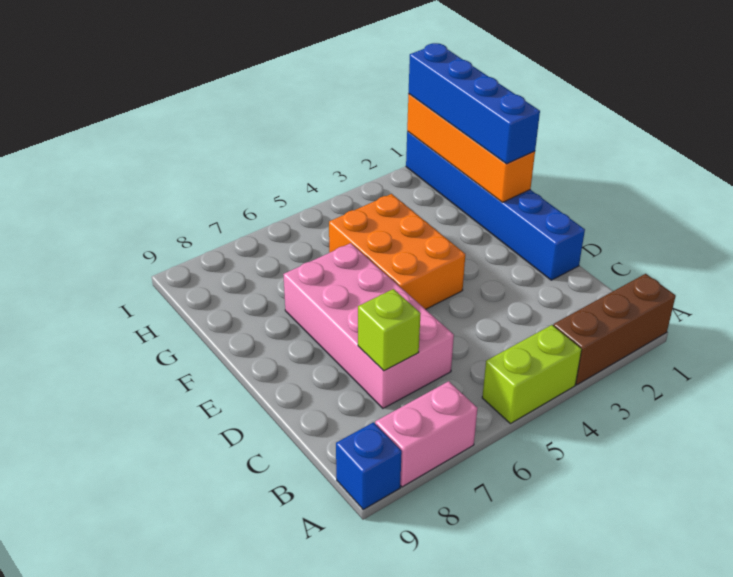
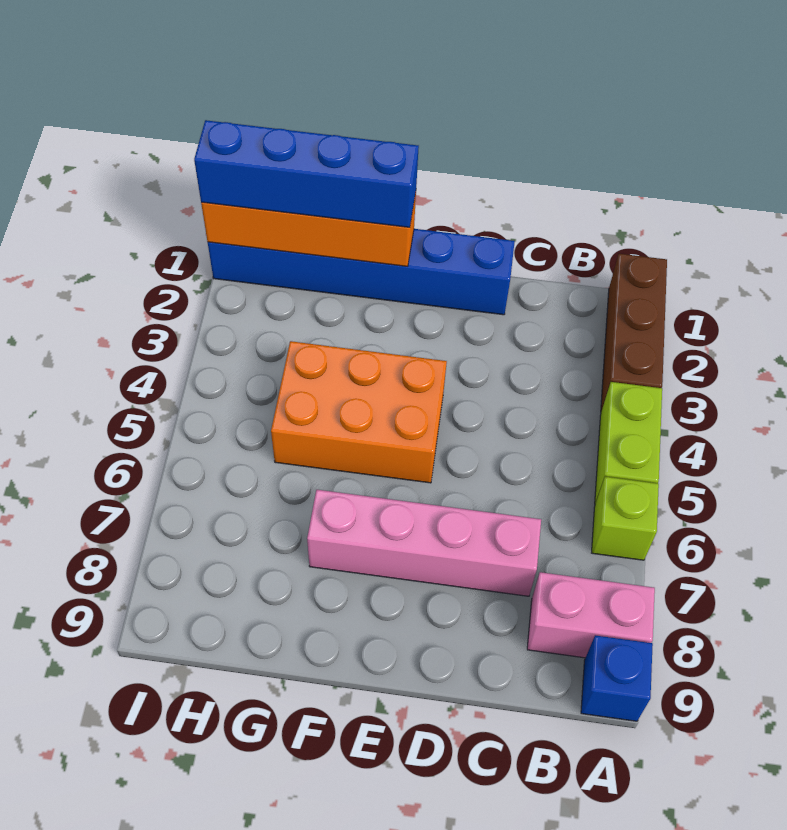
pink 1x2 brick [375,381,477,487] -> pink 1x2 brick turned to [527,572,655,658]
pink 2x4 brick [283,243,454,408] -> pink 1x4 brick [307,490,541,596]
lime 1x1 brick [358,289,421,371] -> lime 1x1 brick moved to [592,477,659,560]

